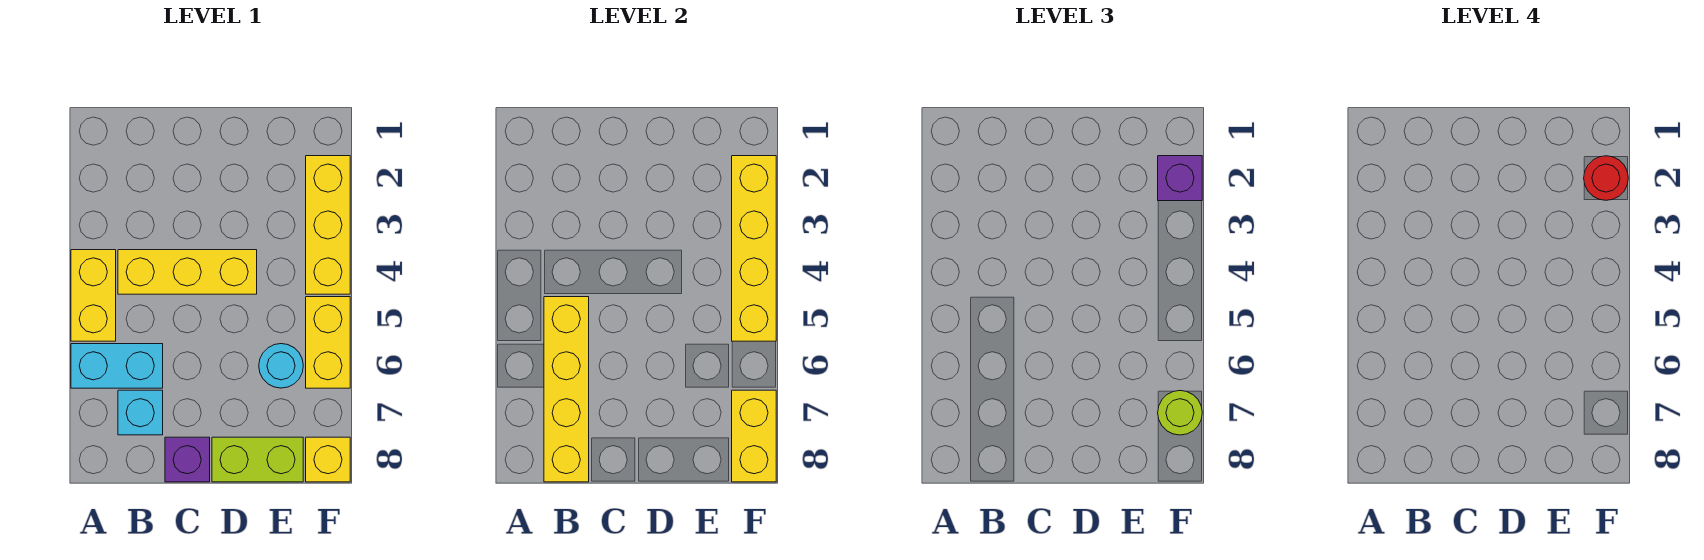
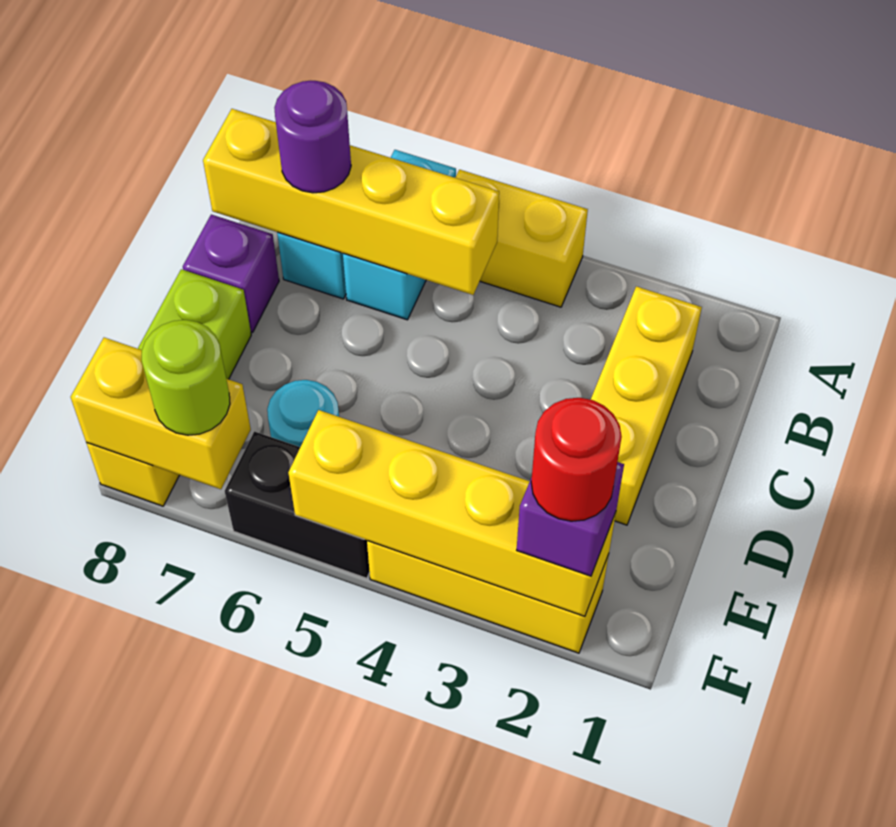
yellow 1x3 brick [118,250,257,294] -> yellow 1x3 brick moved to [591,286,702,525]
none -> purple 1x1 round brick [274,81,351,193]
yellow 1x2 brick [306,297,350,388] -> black 1x2 brick [225,431,370,578]

